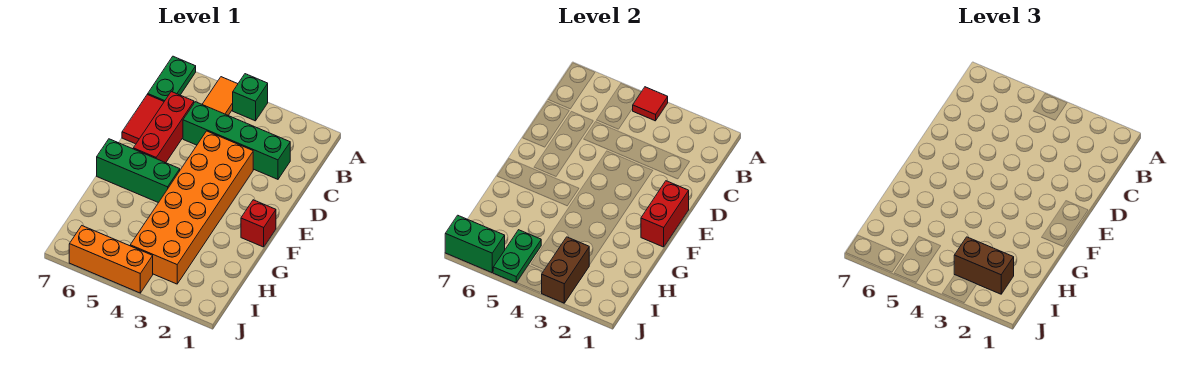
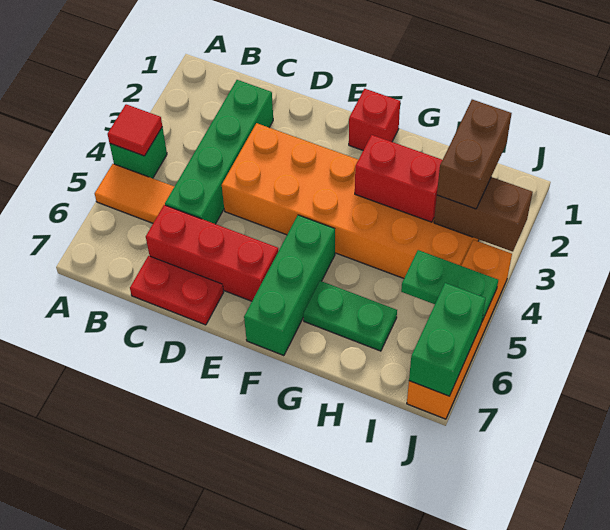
green 1x2 plate [148,56,196,101] -> green 1x2 plate moved to [303,281,397,351]
red 1x2 tile [122,94,164,144] -> red 1x2 plate [130,256,224,325]
red 1x2 brick [641,181,689,247] -> red 1x2 brick moved to [355,135,442,222]
orange 1x3 brick [69,226,153,293] -> orange 1x4 brick [407,240,512,419]

